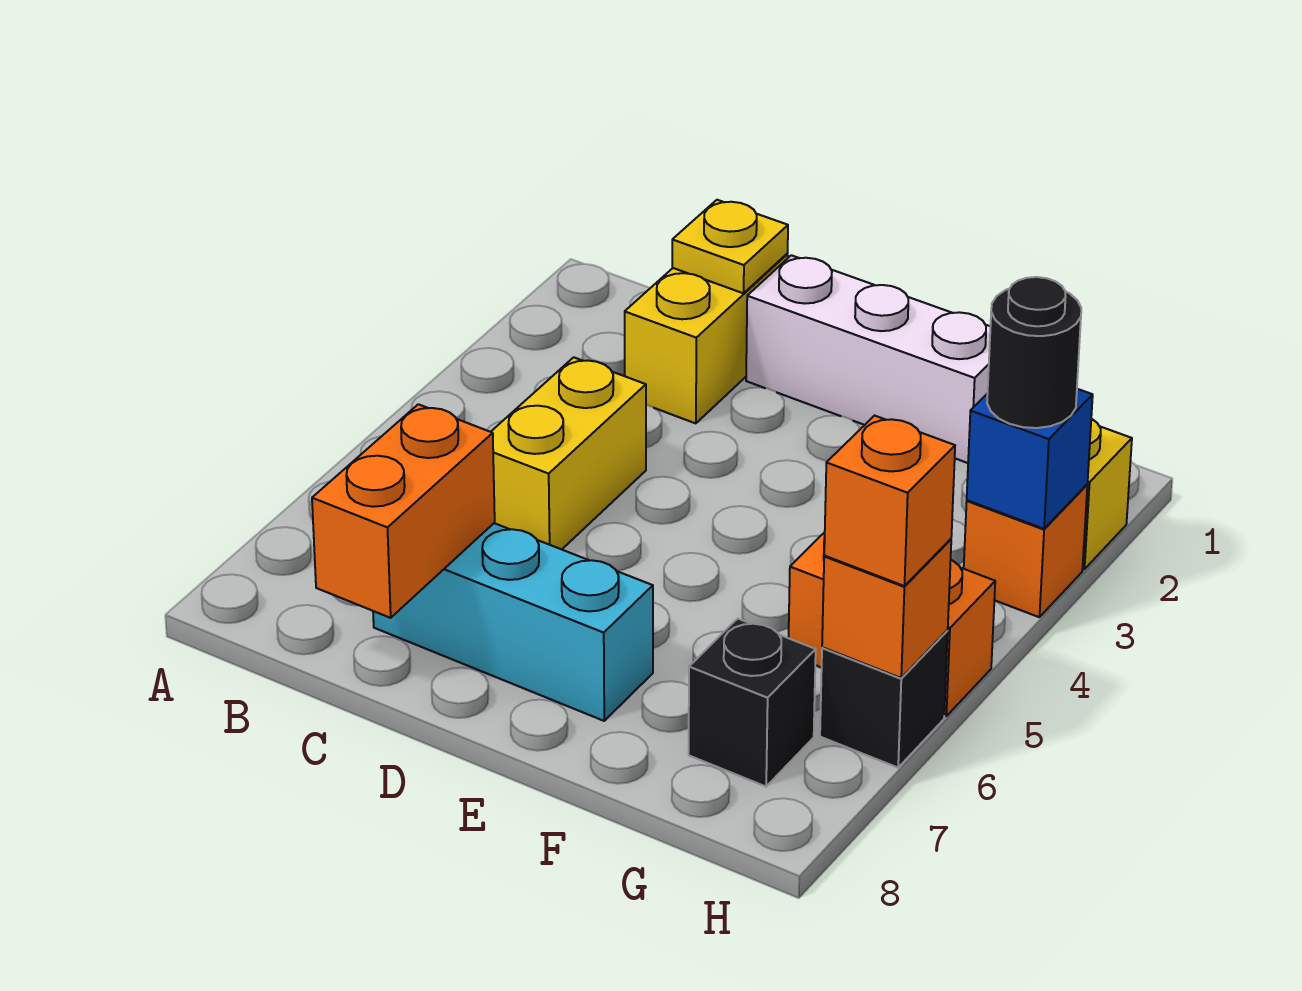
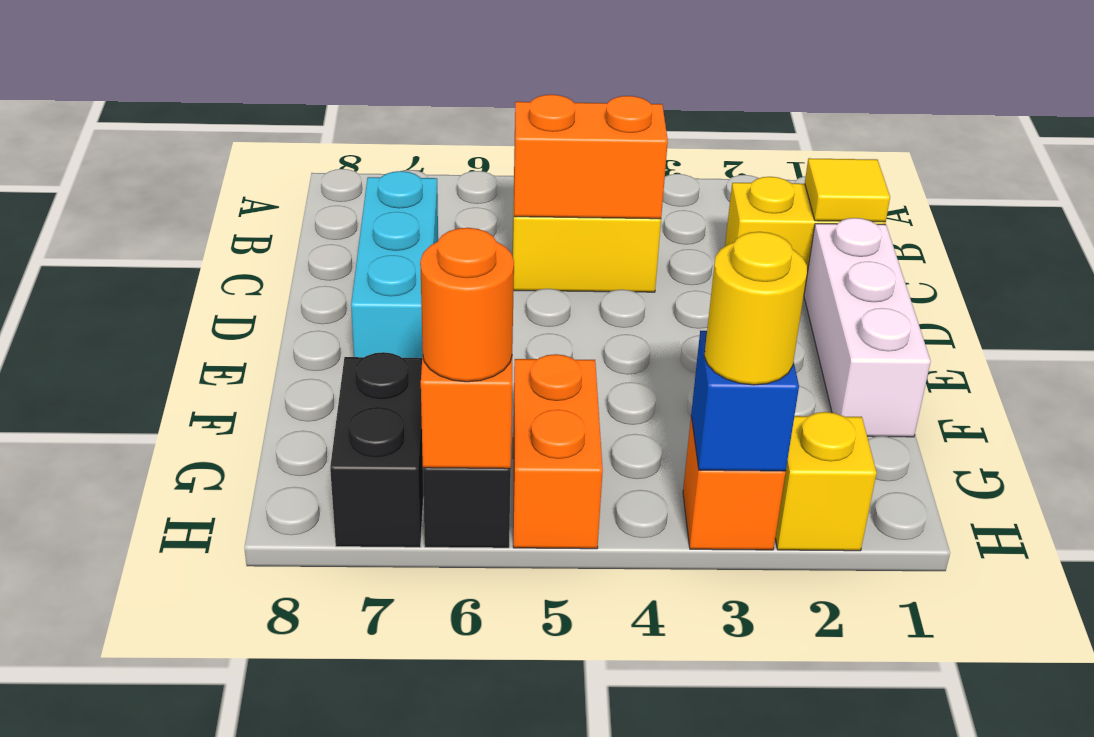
yellow 1x1 plate [672,200,788,293] -> yellow 1x1 tile [805,158,890,222]
orange 1x2 brick [312,404,495,618] -> orange 1x2 brick moved to [514,95,668,219]
black 1x1 brick [689,619,816,786] -> black 1x2 brick [330,352,424,547]
black 1x1 round brick [987,277,1081,428] -> yellow 1x1 round brick [704,232,807,385]
orange 1x1 brick [824,416,955,586] -> orange 1x1 round brick [420,228,514,382]

